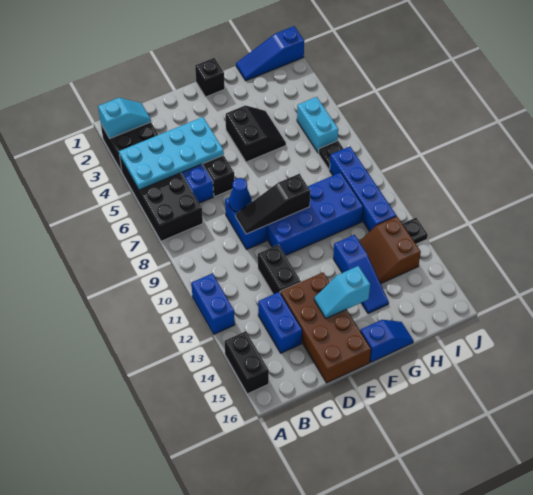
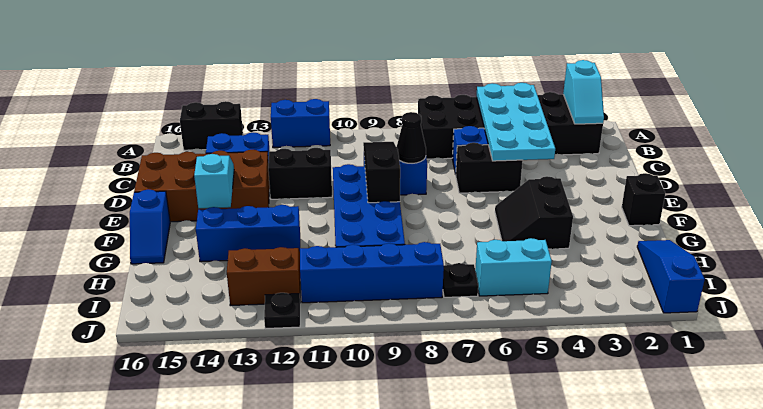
blue 1x1 cone [229,178,252,212] -> black 1x1 cone [397,112,426,164]
black 2x2 slope [225,105,286,162] -> black 2x2 slope turned to [495,176,573,249]
blue 1x3 slope [333,235,389,314] -> blue 1x3 brick [196,205,300,262]

